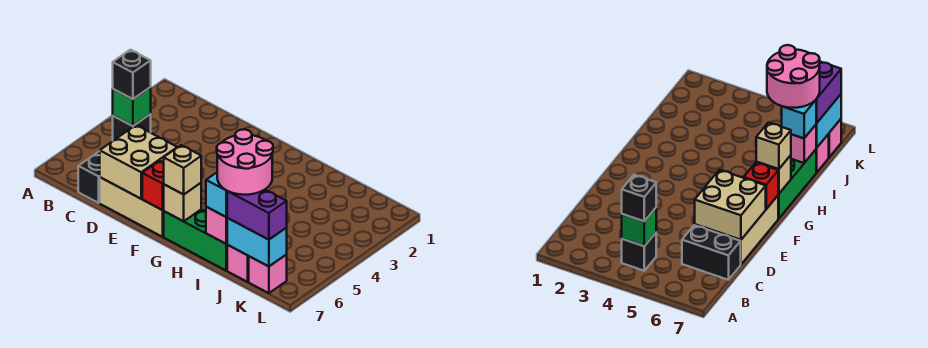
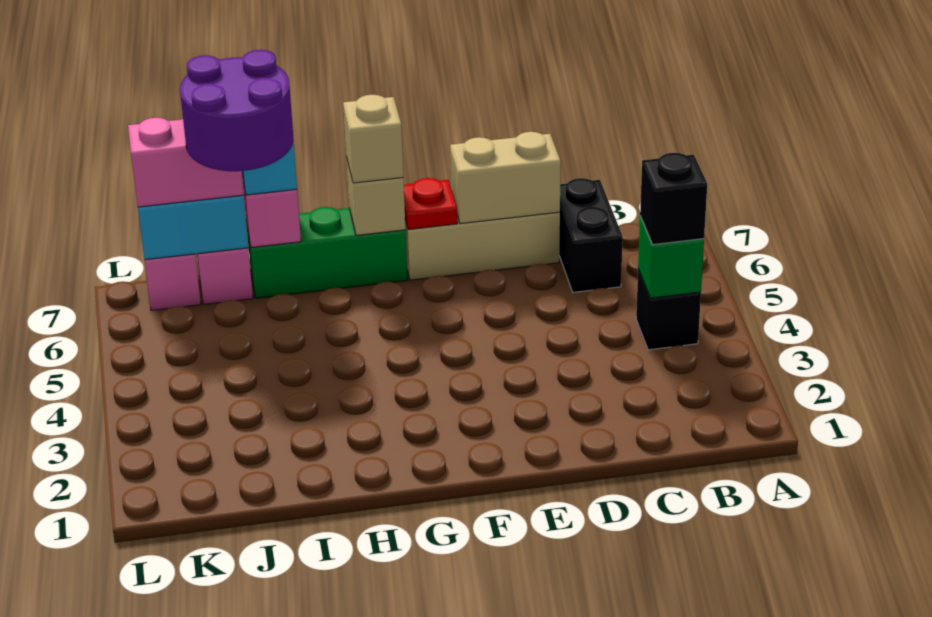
tan 2x2 brick [100,125,177,199] -> tan 1x2 brick [450,132,561,224]
red 1x1 brick [142,161,164,210] -> red 1x1 plate [404,178,457,230]
pink 2x2 round brick [217,129,273,195] -> purple 2x2 round brick [180,50,293,171]
purple 1x2 brick [227,190,287,240] -> pink 1x2 brick [128,118,243,207]

